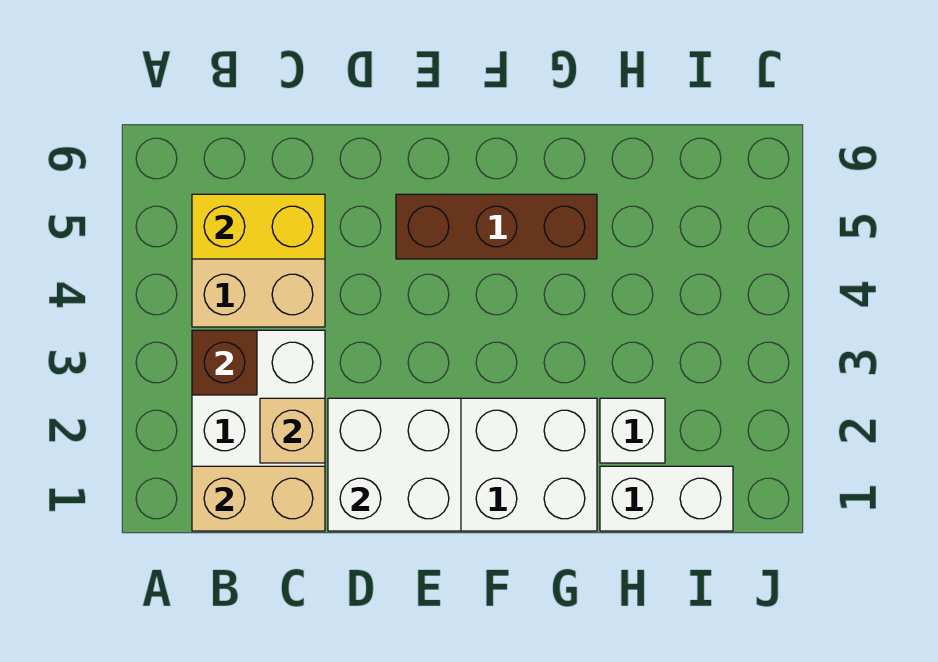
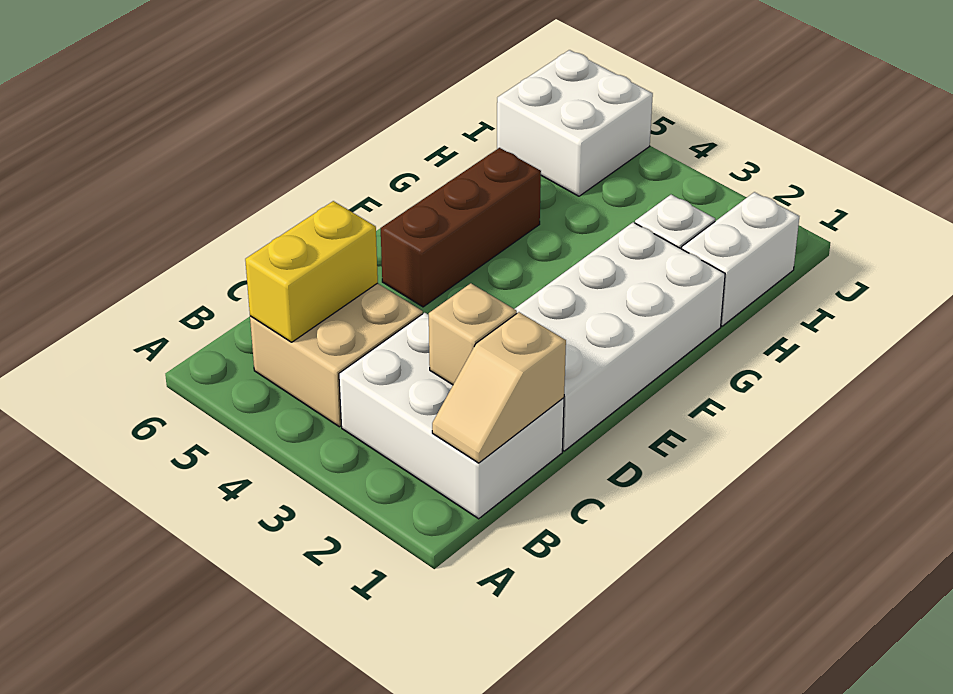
tan 1x2 brick [192,466,325,531] -> tan 1x2 slope [432,312,566,463]
brown 1x1 brick [192,330,257,395] -> none
white 2x2 brick [328,398,461,531] -> white 2x2 brick moved to [497,50,653,196]

